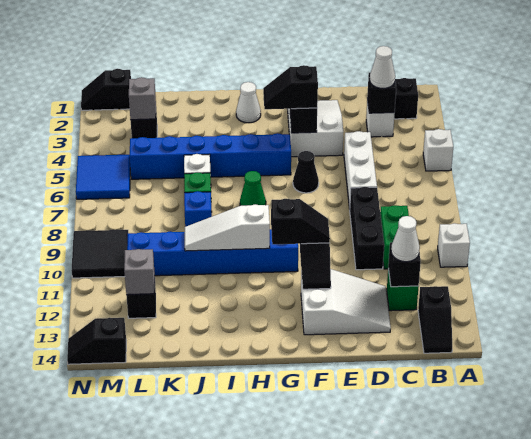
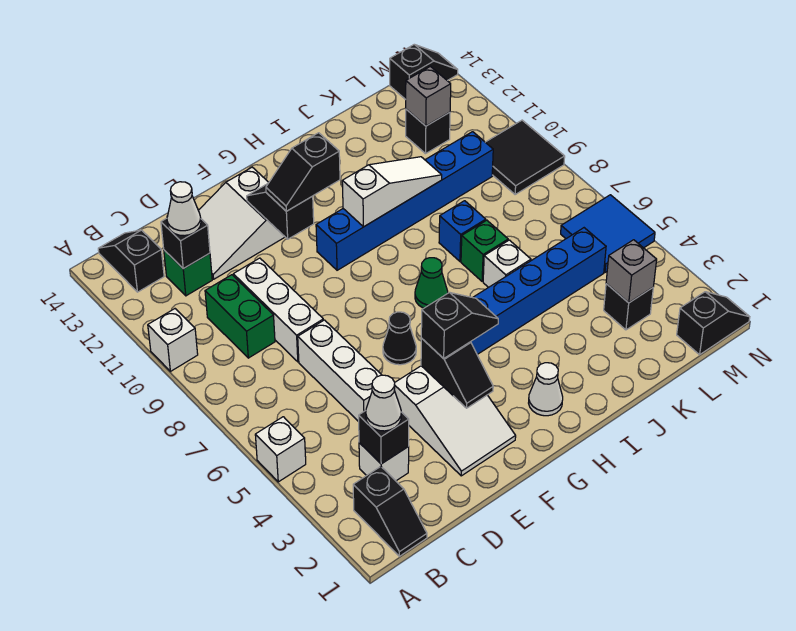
black 1x3 brick [350,187,384,270] -> white 1x3 brick [233,258,323,362]

